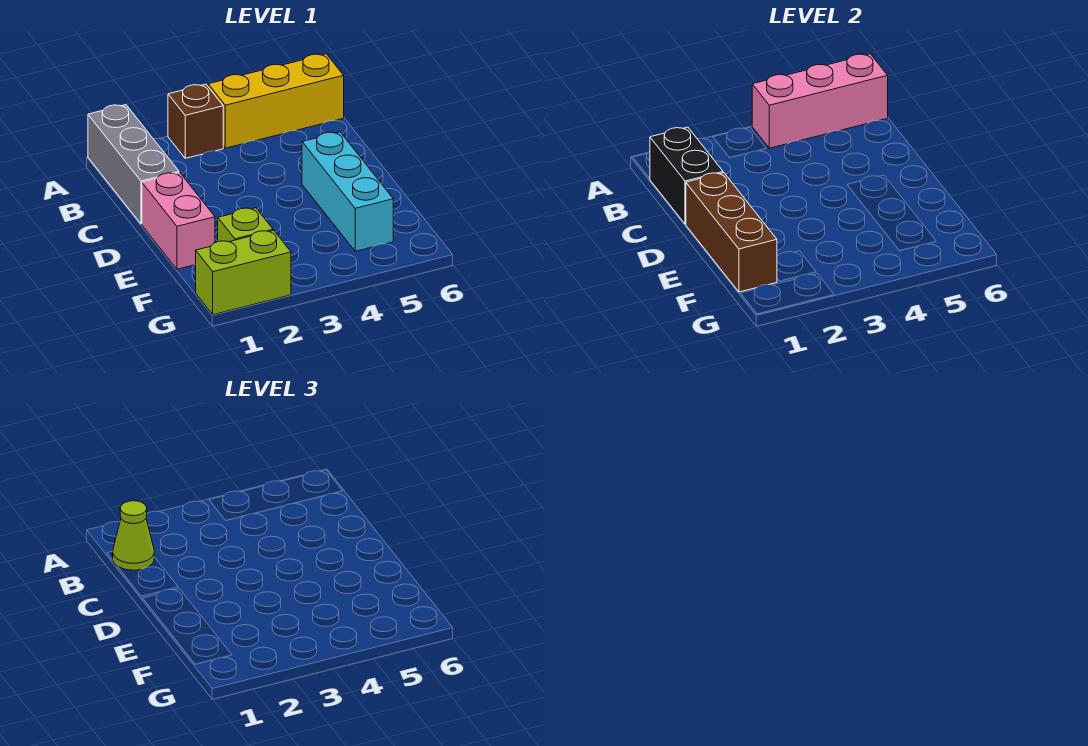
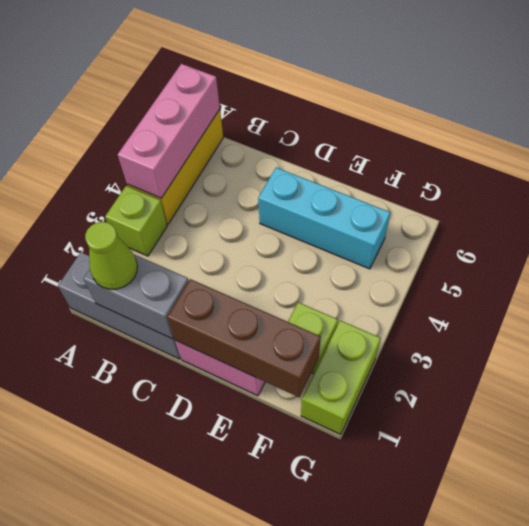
brown 1x1 brick [168,84,223,158] -> lime 1x1 brick [105,186,167,256]
black 1x2 brick [650,127,723,224] -> grey 1x2 brick [83,255,189,339]

